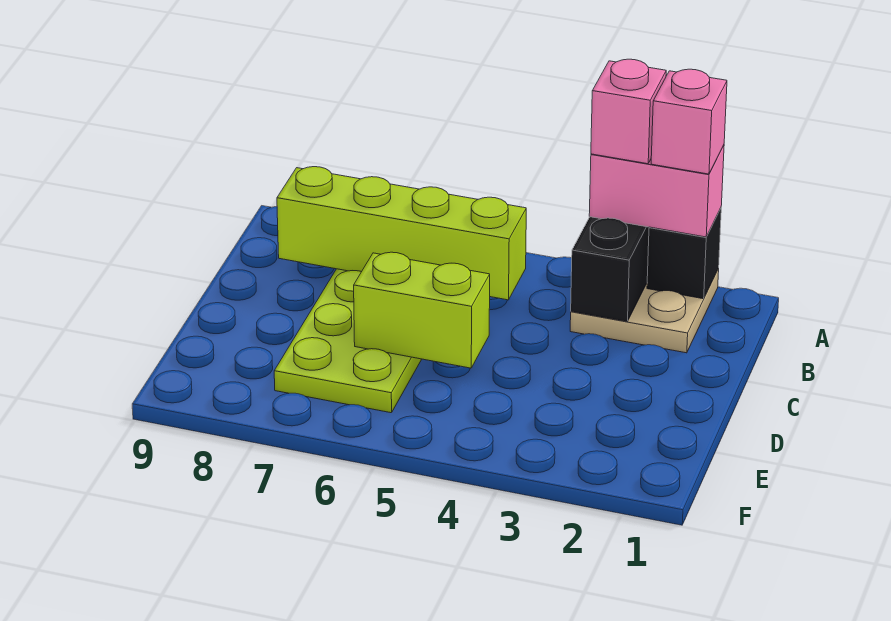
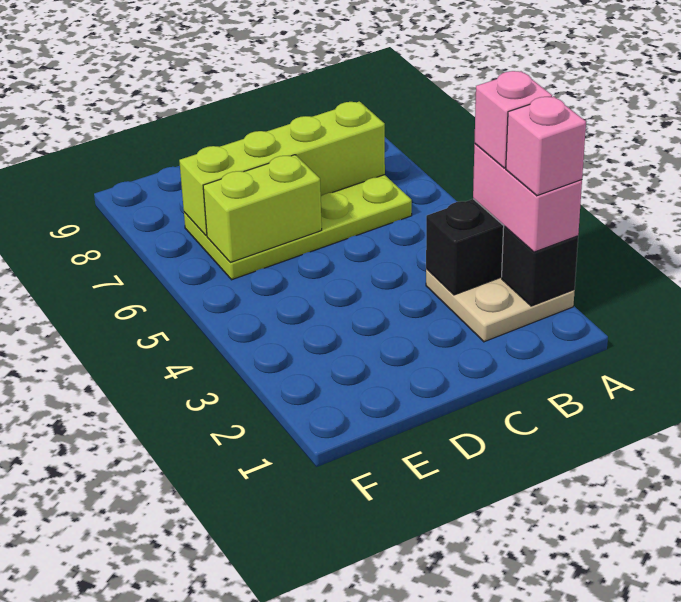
lime 1x4 brick [277,167,526,300] -> lime 1x4 brick turned to [179,101,385,236]
lime 1x2 brick [354,252,490,368] -> lime 1x2 brick turned to [203,155,322,262]

